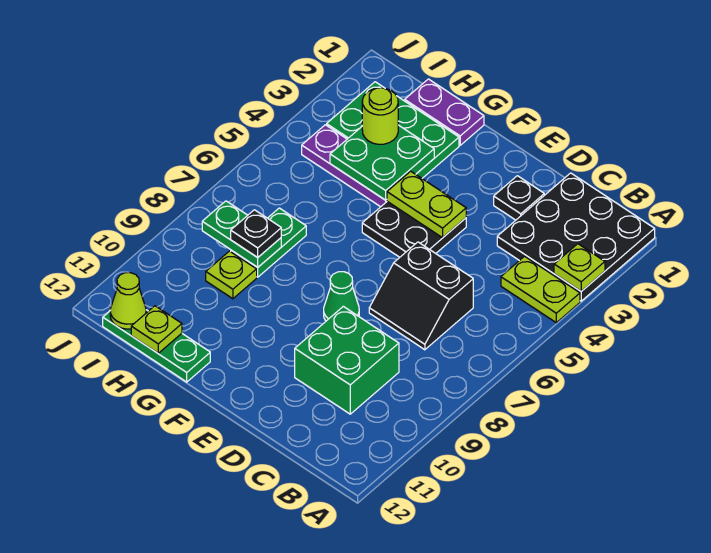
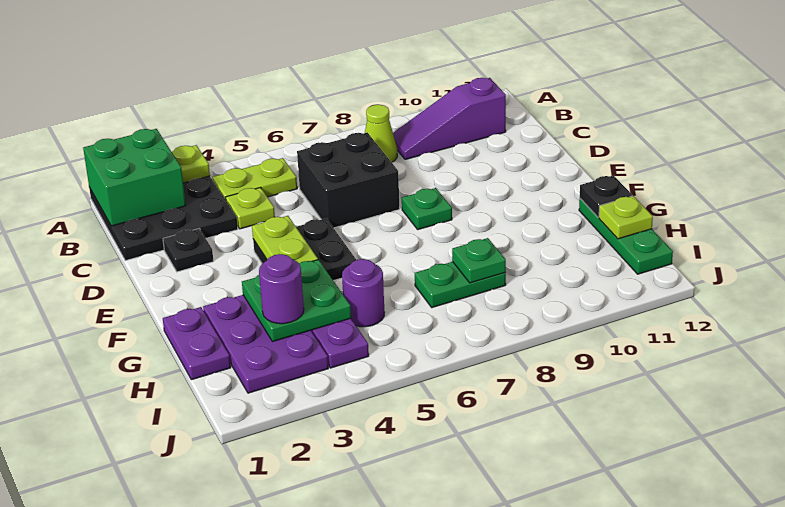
lime 1x2 plate [501,256,580,323] -> lime 1x2 plate turned to [212,158,297,200]
none -> purple 1x3 slope [393,78,506,160]
black 2x2 slope [369,242,473,350] -> black 2x2 brick [297,133,400,228]
green 2x2 brick [295,306,399,414] -> green 2x2 brick moved to [83,129,186,226]
green 1x1 cone [324,272,359,321] -> green 1x1 plate [402,188,452,230]
green 2x3 plate [327,82,459,178] -> purple 2x3 plate [203,295,328,393]
lime 1x1 round brick [362,88,398,144] -> purple 1x1 round brick [259,254,304,324]
none -> purple 1x1 round brick [342,259,385,327]
green 1x2 plate [202,201,281,267] -> green 1x1 plate [452,238,506,283]
black 1x1 plate [231,210,281,257] -> black 1x1 plate moved to [580,175,632,217]
lime 1x1 plate [206,251,257,299] -> lime 1x1 plate moved to [226,188,275,229]
lime 1x1 cone [110,273,146,329] -> lime 1x1 cone moved to [365,105,397,162]

